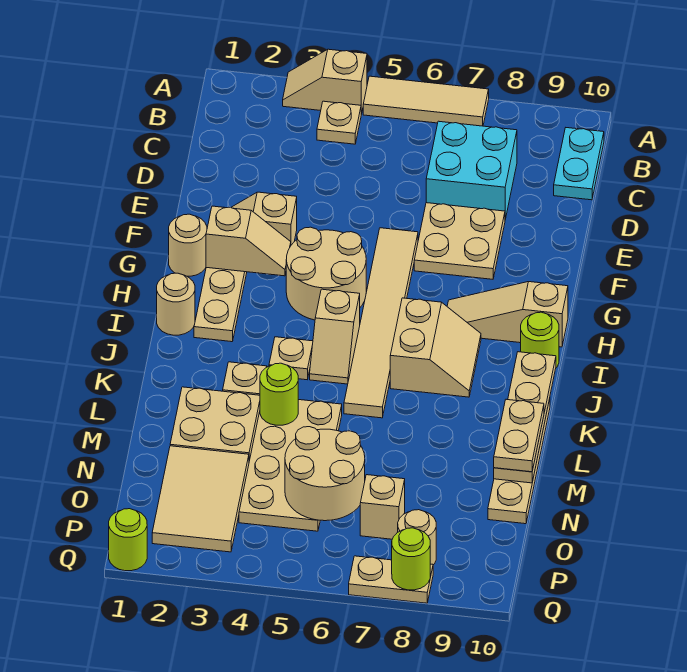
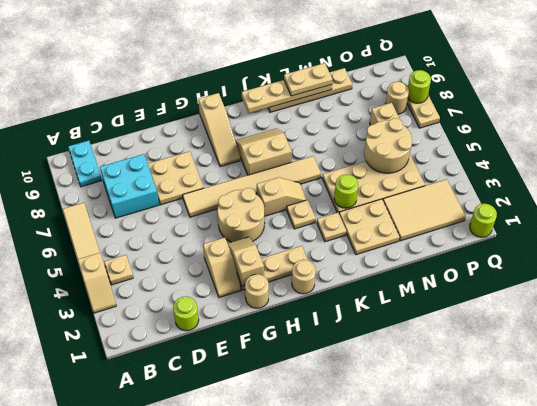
cyan 1x2 plate [554,128,604,200] -> cyan 1x2 plate turned to [68,140,102,187]
lime 1x1 round brick [521,312,559,368] -> lime 1x1 round brick moved to [173,296,199,331]

